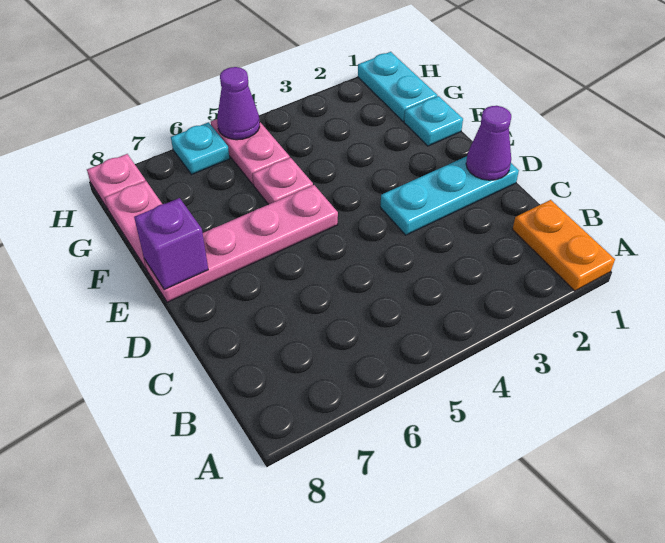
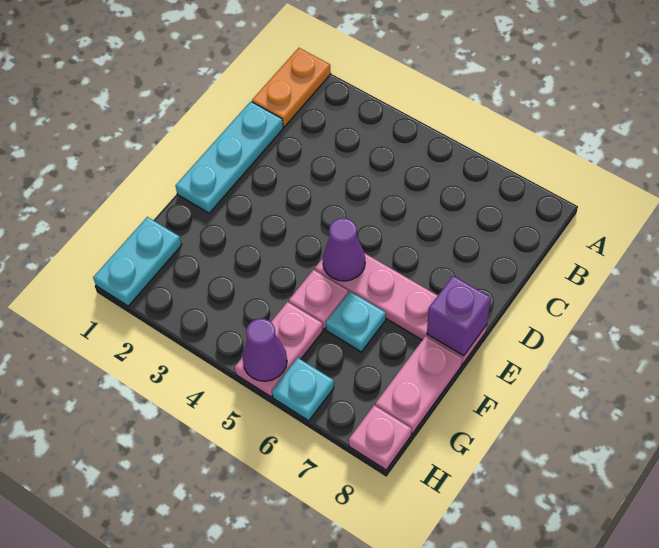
cyan 1x3 plate [380,156,519,235] -> cyan 1x3 plate turned to [176,101,283,213]
purple 1x1 cone [466,106,511,180] -> purple 1x1 cone moved to [323,218,365,281]
cyan 1x1 plate [404,96,463,146] -> cyan 1x1 plate moved to [326,291,386,352]

